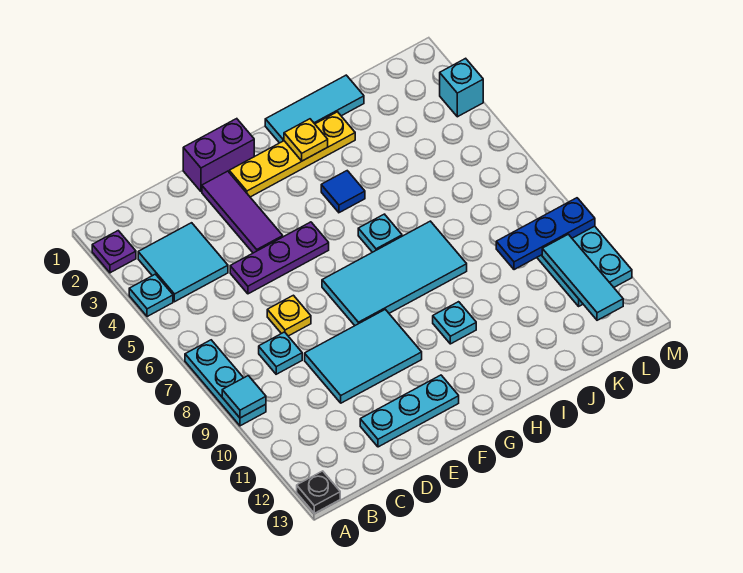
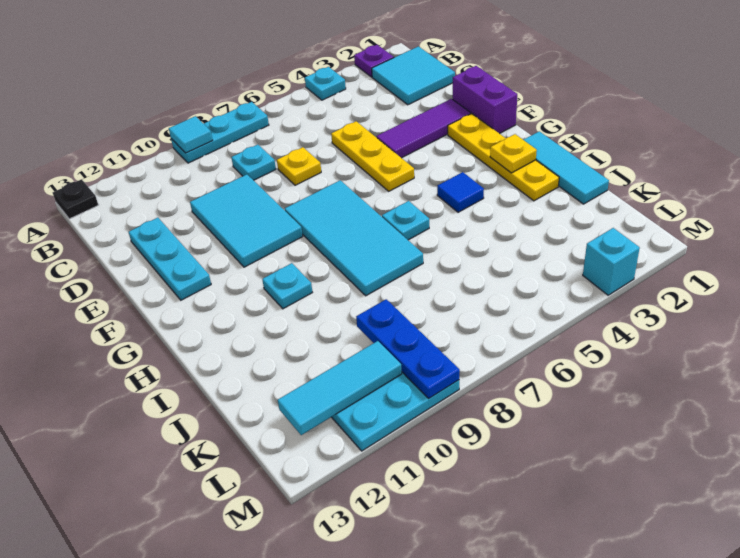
cyan 2x2 tile [138,223,228,302] -> cyan 2x2 tile moved to [372,46,455,105]
purple 1x3 plate [230,222,329,294] -> yellow 1x3 plate [331,121,414,191]

